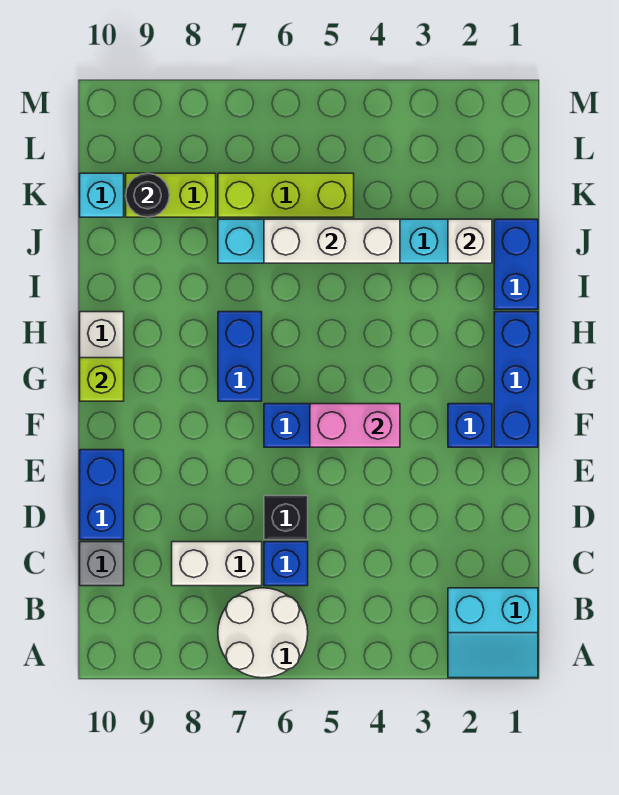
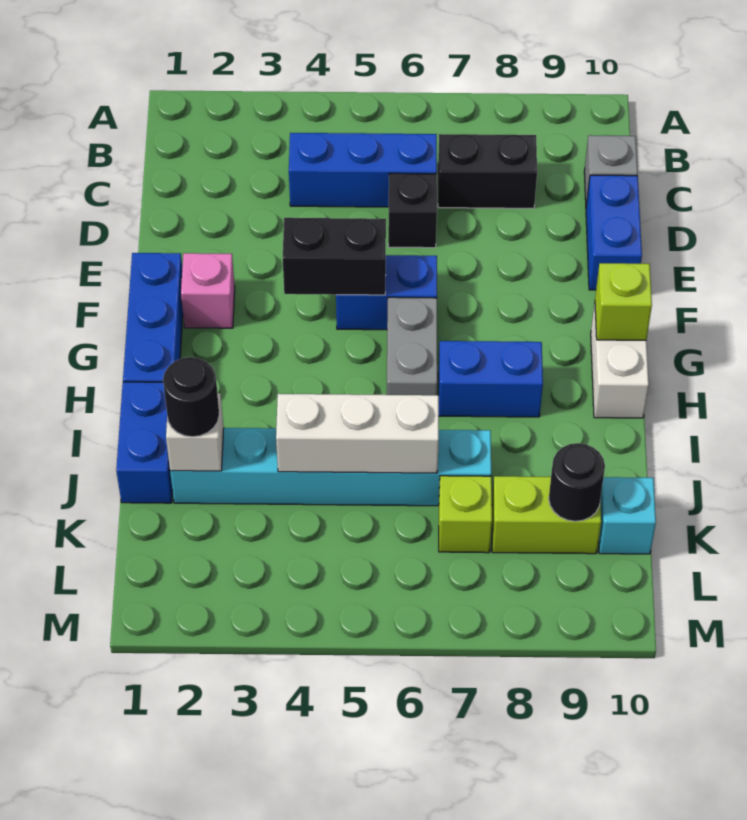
cyan 2x2 slope [448,588,538,678] -> none
white 2x2 round brick [218,588,308,678] -> none
blue 1x1 brick [264,542,308,586] -> blue 1x3 brick [289,133,437,207]
white 1x2 brick [172,542,262,586] -> black 1x2 brick [438,134,537,208]
blue 1x1 brick [448,404,492,447] -> pink 1x1 brick [181,253,235,328]
pink 1x2 brick [310,404,400,447] -> black 1x2 brick [283,218,386,295]
none -> grey 1x2 brick [387,297,437,395]
blue 1x2 brick [218,312,262,401] -> blue 1x2 brick turned to [438,341,543,417]
none -> black 1x1 round brick [163,357,219,437]
lime 1x3 brick [218,173,354,217] -> lime 1x1 brick [439,476,492,553]

